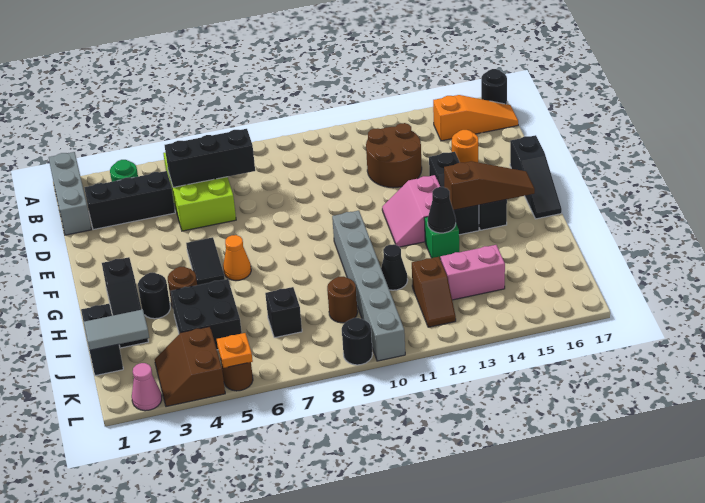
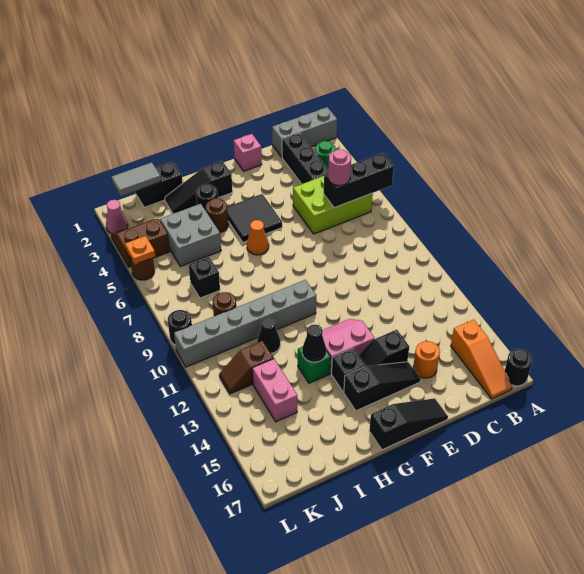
black 1x3 brick [165,129,255,187] -> black 1x3 brick turned to [324,153,394,208]
none -> pink 1x1 round brick [328,149,351,185]
brown 2x2 round brick [366,123,422,188] -> none
none -> pink 1x1 brick [234,134,262,171]
black 1x3 slope [510,135,562,219] -> black 1x3 slope turned to [369,398,448,450]
black 1x2 tile [186,237,225,285] -> black 2x2 tile [227,194,282,242]
brown 1x3 slope [444,161,535,210] -> none
black 2x2 brick [171,279,242,350] -> grey 2x2 brick [160,204,221,267]
grey 1x2 tile [84,309,149,350] -> grey 1x2 tile turned to [112,162,161,196]

